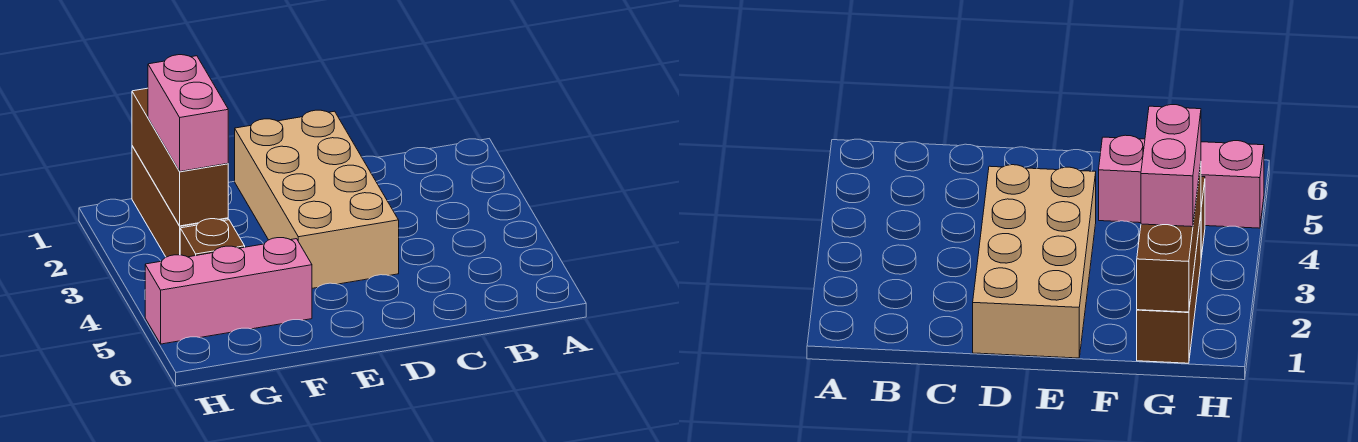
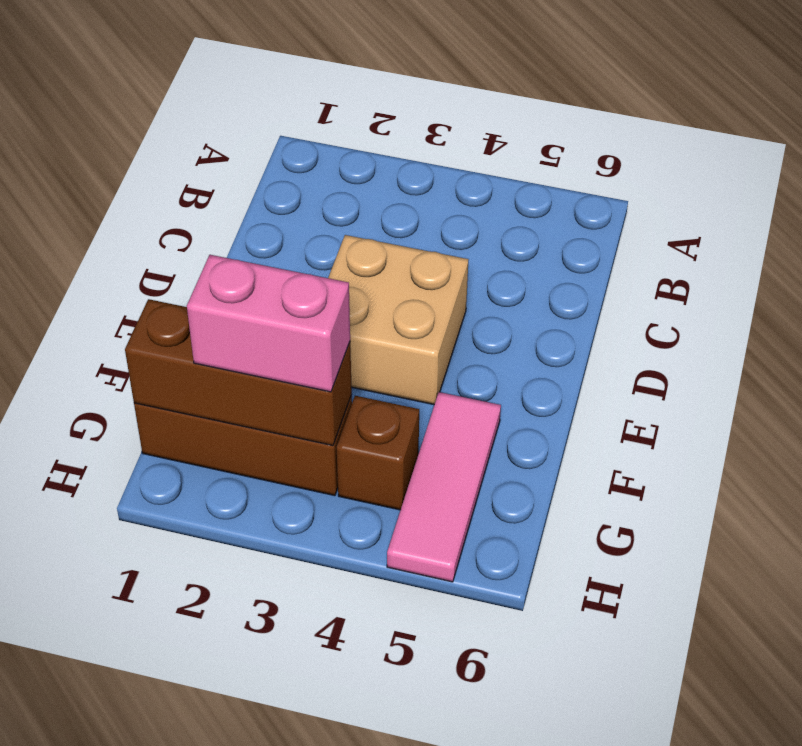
tan 2x4 brick [235,110,399,288] -> tan 2x2 brick [328,235,468,405]
pink 1x3 brick [145,238,312,344] -> pink 1x3 tile [387,392,501,582]

